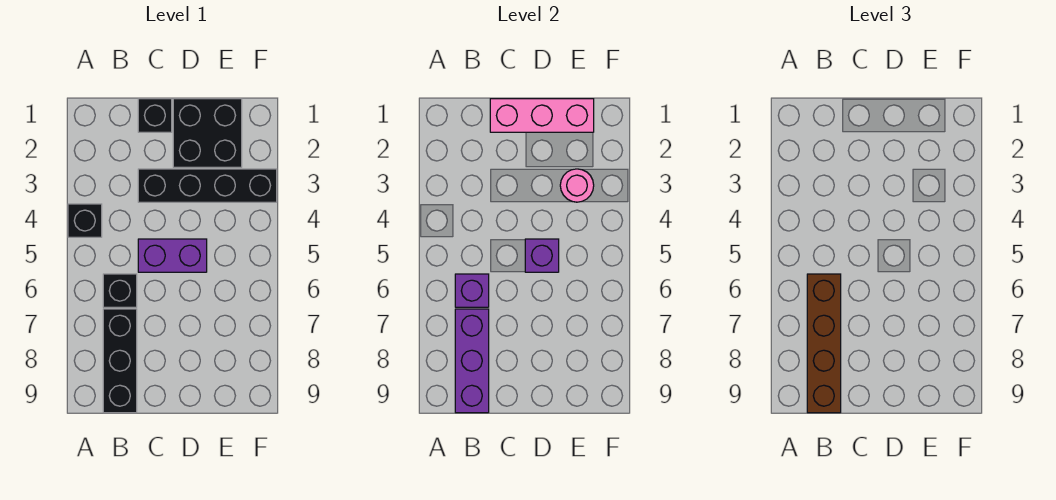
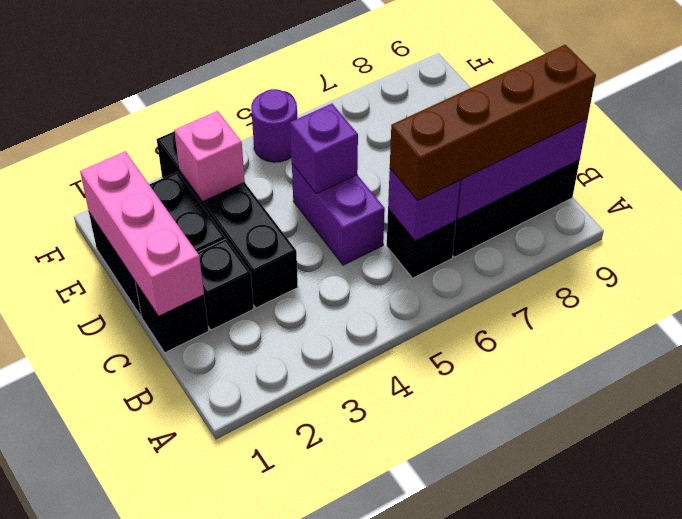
black 1x1 brick [68,204,102,237] -> black 1x1 brick moved to [197,239,254,330]
pink 1x1 round brick [560,169,594,202] -> pink 1x1 brick [174,111,245,201]
none -> purple 1x1 round brick [251,89,297,162]

